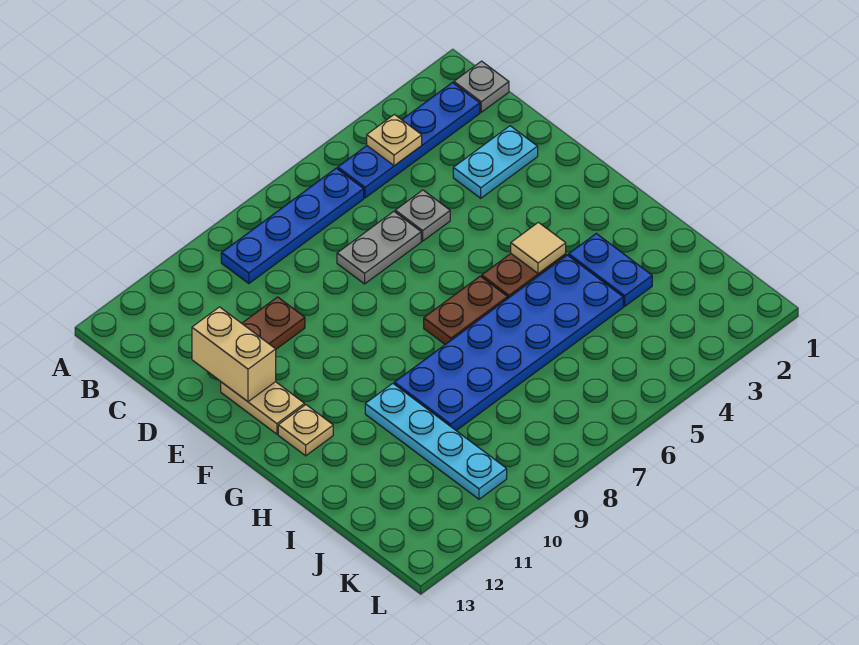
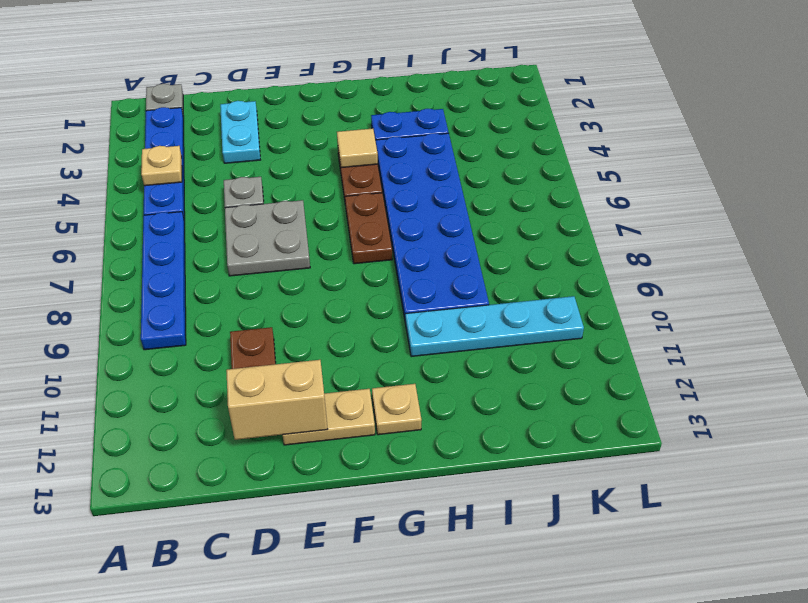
grey 1x2 plate [337,212,421,284] -> grey 2x2 plate [225,200,310,276]

